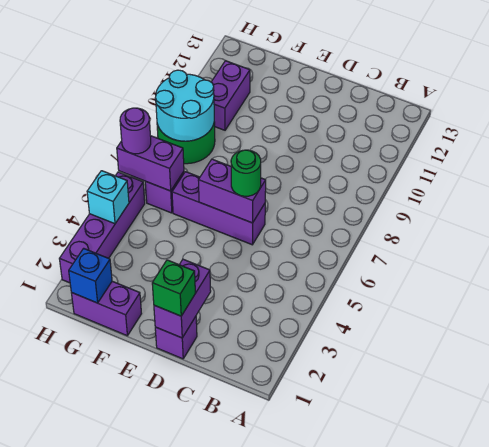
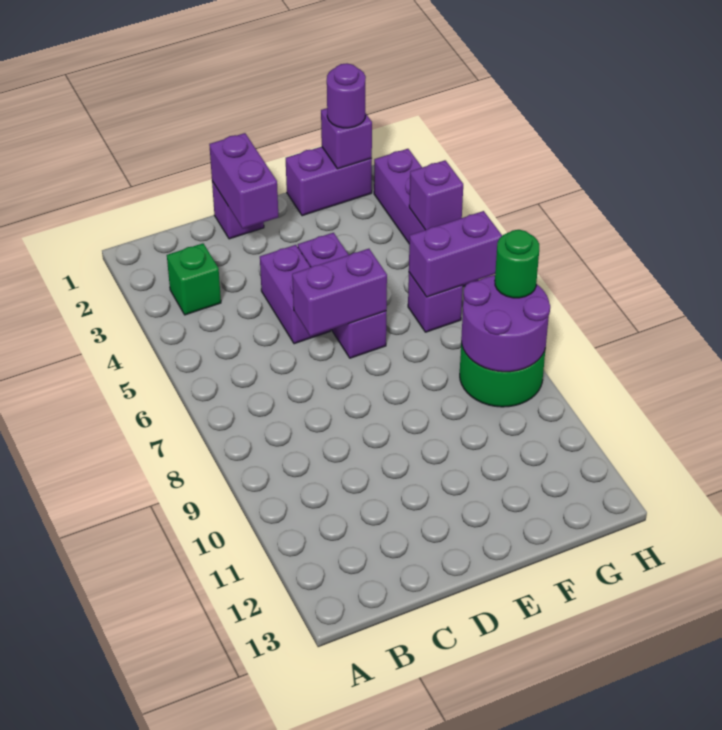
green 1x1 brick [152,260,195,316] -> green 1x1 brick moved to [167,243,221,315]
purple 1x3 brick [172,172,265,245] -> purple 1x3 brick turned to [298,233,386,358]
green 1x1 round brick [231,150,261,196] -> green 1x1 round brick moved to [495,230,539,298]
blue 1x1 brick [69,248,112,303] -> purple 1x1 brick [321,108,372,169]
cyan 2x2 round brick [155,70,214,141] -> purple 2x2 round brick [461,275,550,372]
purple 1x2 brick [212,61,250,130] -> purple 1x2 brick moved to [260,245,330,344]
cyan 1x1 brick [87,171,129,224] -> purple 1x1 brick [409,160,463,230]
purple 1x1 round brick [120,108,151,154] -> purple 1x1 round brick moved to [327,63,366,128]

